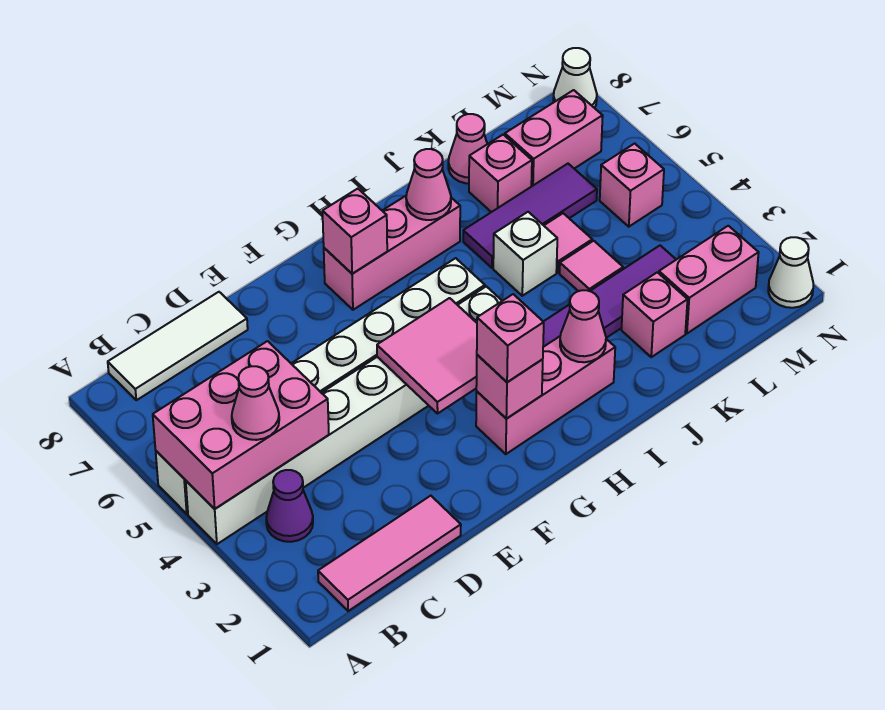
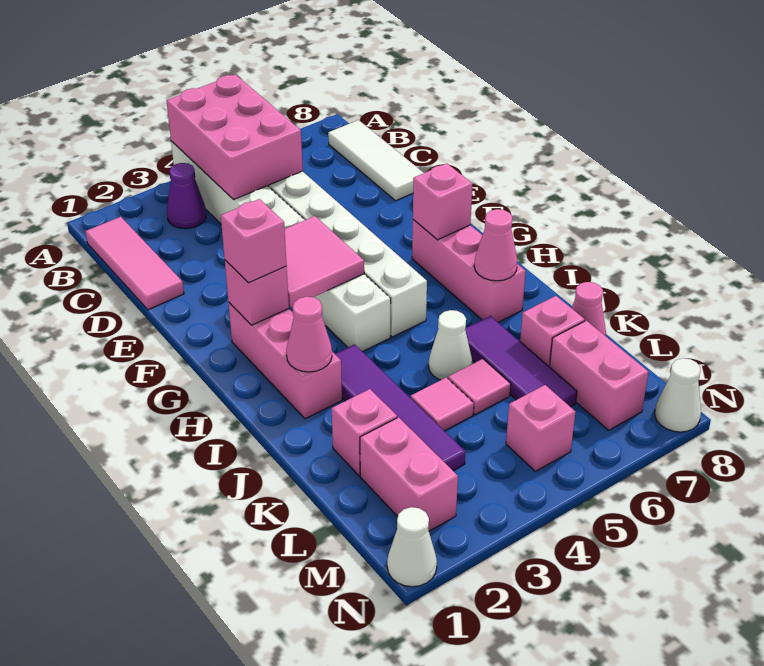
pink 1x1 cone [232,366,279,440] -> none
white 1x1 brick [493,212,557,296] -> white 1x1 cone [429,310,472,380]

